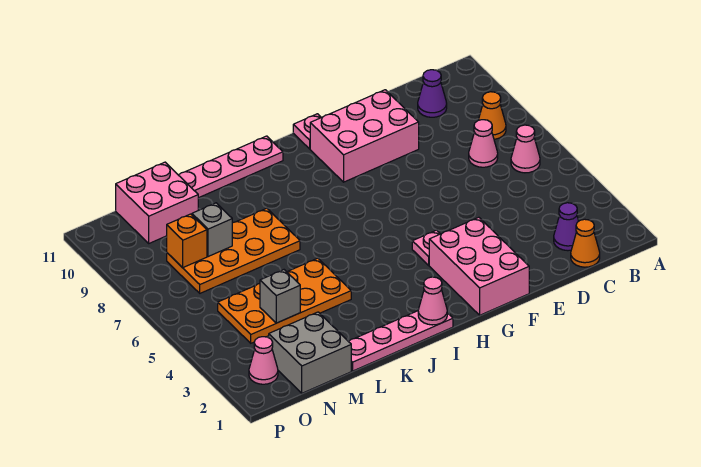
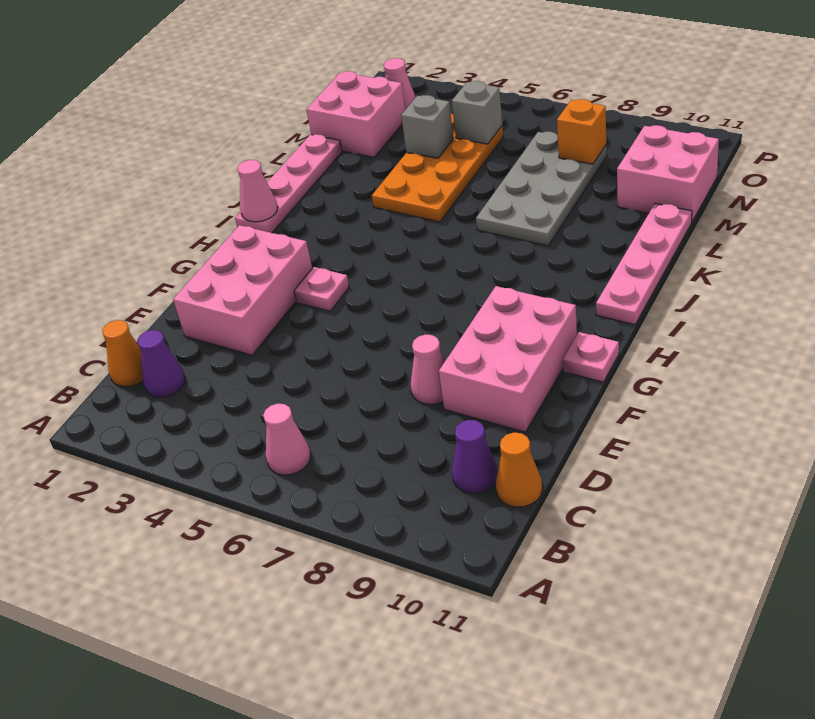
orange 1x1 cone [479,92,506,139] -> orange 1x1 cone moved to [496,433,542,507]
pink 1x1 cone [469,120,498,167] -> pink 1x1 cone moved to [411,335,445,404]
pink 2x3 brick [429,217,529,315] -> pink 2x3 brick turned to [173,225,312,355]
orange 2x4 plate [167,208,300,293] -> grey 2x4 plate [476,132,607,246]
grey 2x2 brick [269,312,351,393] -> pink 2x2 brick [306,71,405,157]
grey 1x1 brick [192,203,232,257] -> grey 1x1 brick moved to [452,81,502,144]

